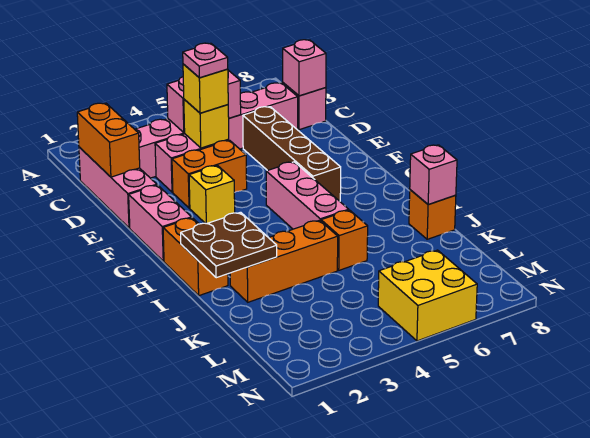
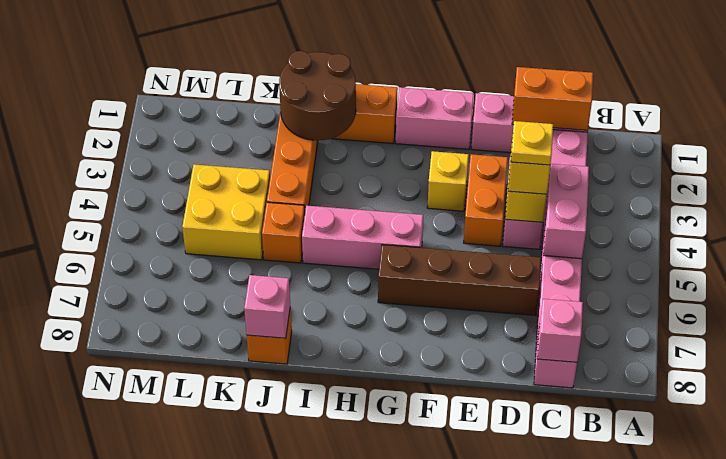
pink 1x1 plate [183,43,228,78] -> yellow 1x1 plate [511,121,553,165]
brown 2x2 plate [181,212,277,278] -> brown 2x2 round brick [279,51,356,140]
yellow 2x2 brick [378,250,477,341] -> yellow 2x2 brick moved to [182,164,270,260]

